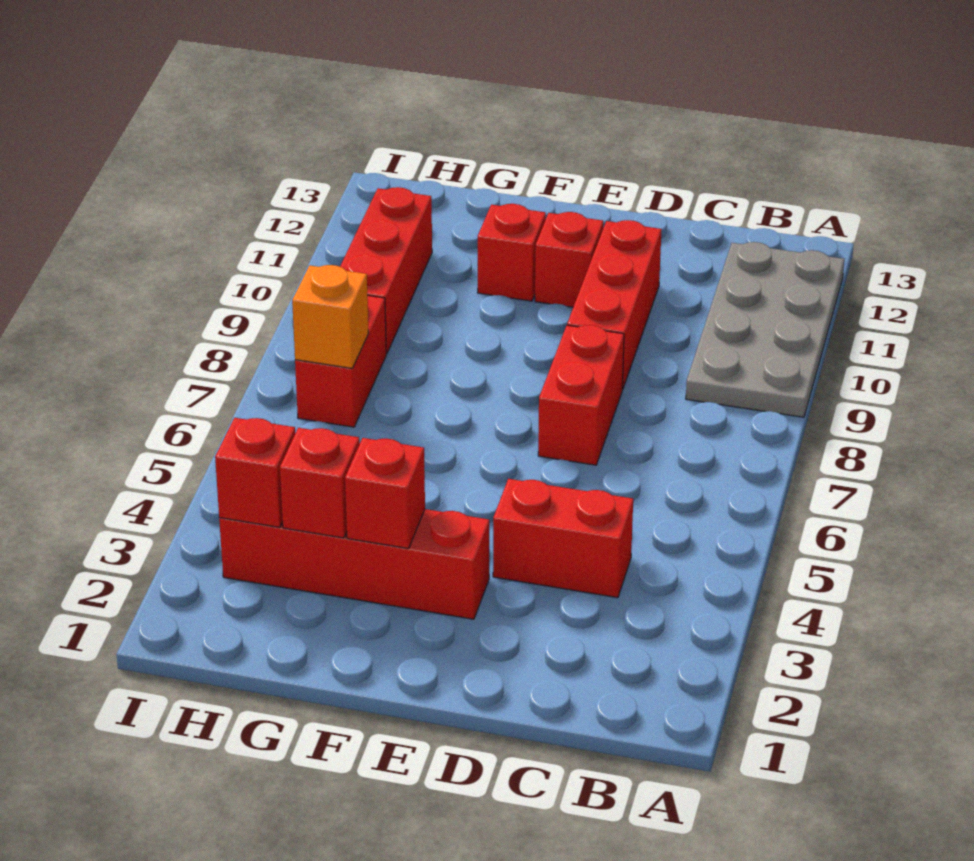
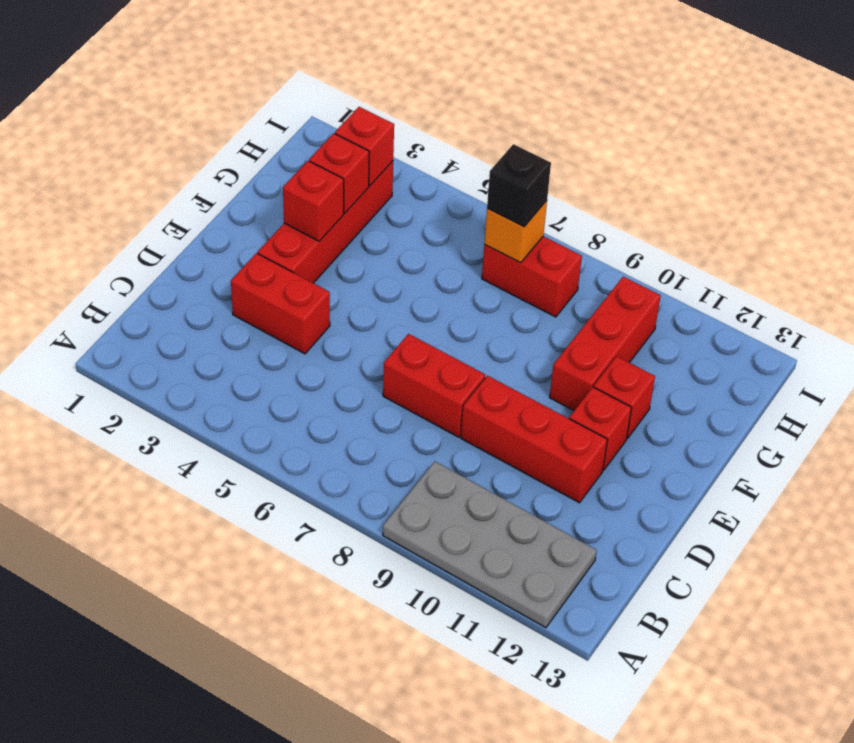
red 1x2 brick [493,479,633,598] -> red 1x2 brick turned to [231,253,330,354]
none -> black 1x1 brick [487,144,551,227]
red 1x3 brick [340,187,432,354] -> red 1x3 brick turned to [550,277,661,411]

